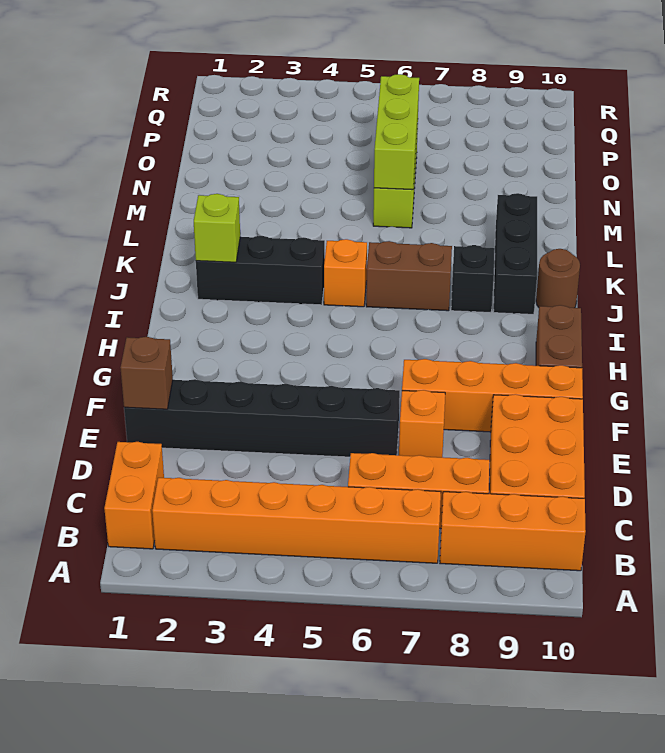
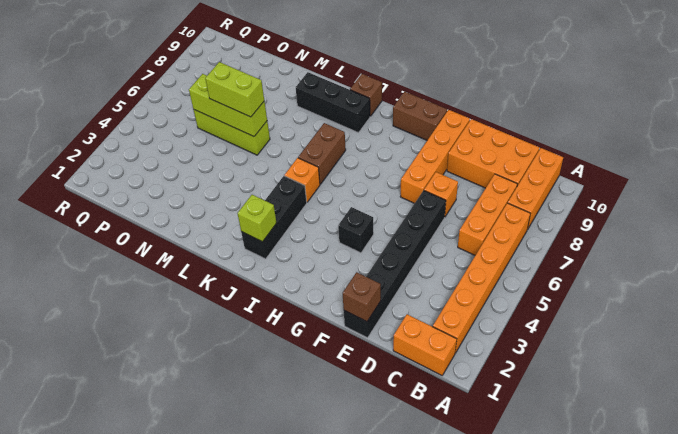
black 1x1 brick [451,245,495,313] -> black 1x1 brick moved to [338,207,374,253]
brown 1x1 round brick [536,249,580,308] -> brown 1x1 brick [350,74,382,116]
none -> lime 1x2 brick [205,62,264,117]

